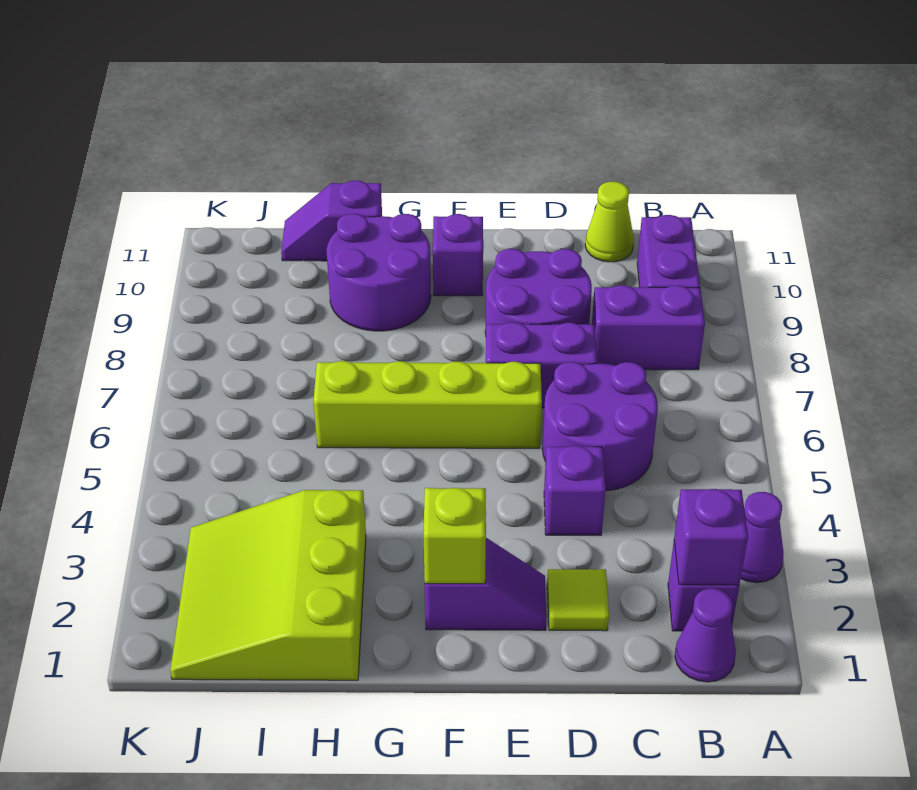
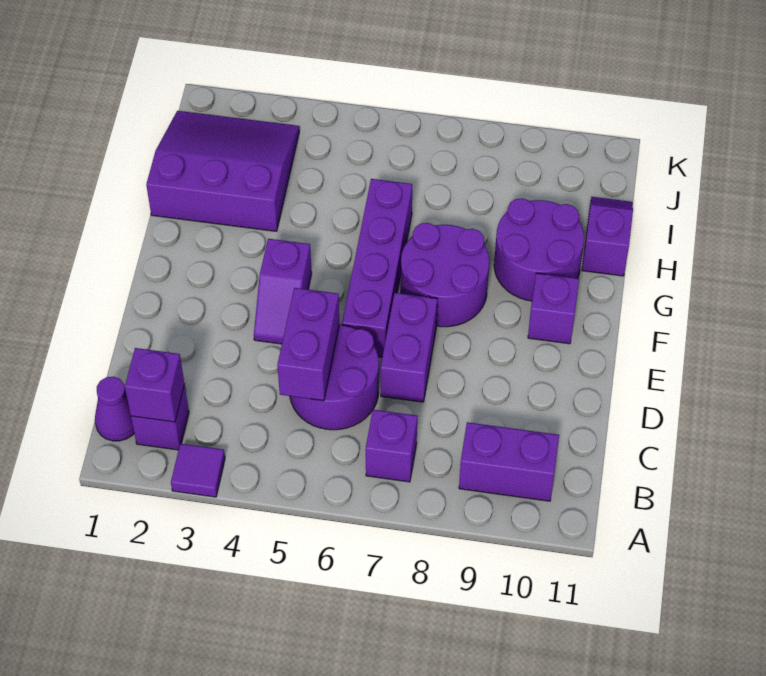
purple 1x1 cone [741,492,784,583] -> purple 1x1 tile [171,444,225,497]
purple 1x2 brick [592,285,705,370] -> purple 1x2 brick moved to [277,288,340,401]
lime 1x1 cone [585,182,634,262] -> none
lime 1x1 tile [547,569,609,631] -> none
purple 1x1 brick [544,446,606,535] -> purple 1x1 brick moved to [366,410,417,482]
purple 2x2 round brick [485,249,592,334] -> purple 2x2 round brick moved to [401,223,489,327]
purple 1x2 slope [425,538,546,630] -> purple 1x2 slope moved to [254,239,312,344]
lime 1x4 brick [313,361,542,448] -> purple 1x4 brick [342,179,412,357]
lime 1x1 brick [424,488,486,584] -> none
lime 3x3 slope [170,490,366,680] -> purple 3x3 slope [146,111,299,231]

